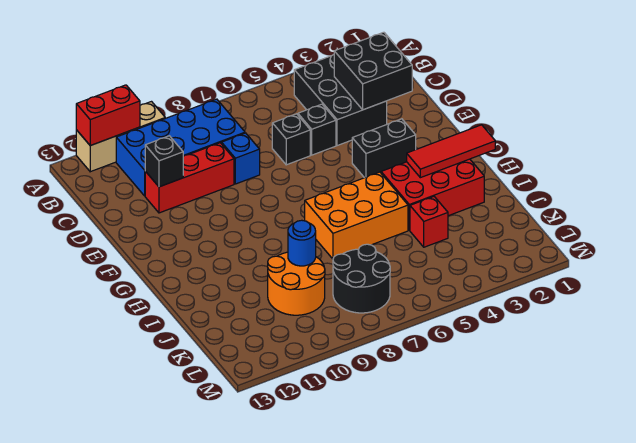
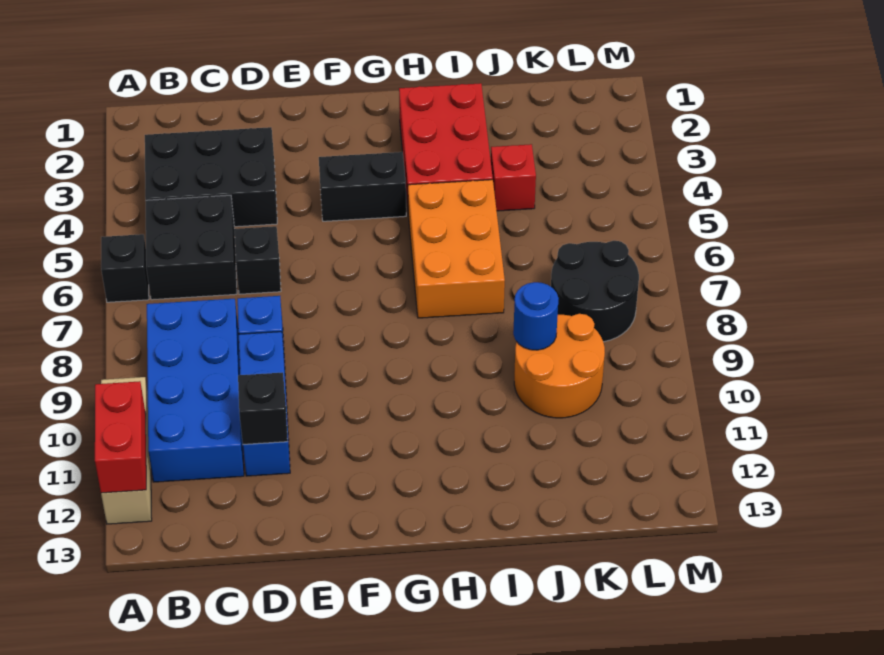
black 2x2 brick [334,32,412,110] -> black 2x2 brick moved to [145,195,237,300]
black 1x1 brick [298,104,336,155] -> black 1x1 brick moved to [101,234,149,302]
red 1x3 brick [145,143,234,213] -> blue 1x3 brick [239,332,290,476]
black 1x2 brick [352,119,416,178] -> black 1x2 brick turned to [319,152,406,221]
red 1x3 tile [407,125,495,178] -> none

